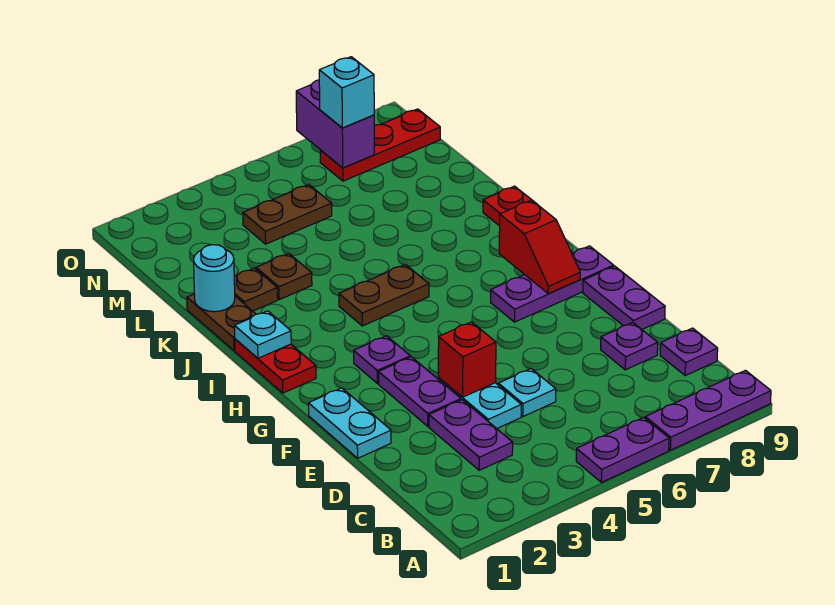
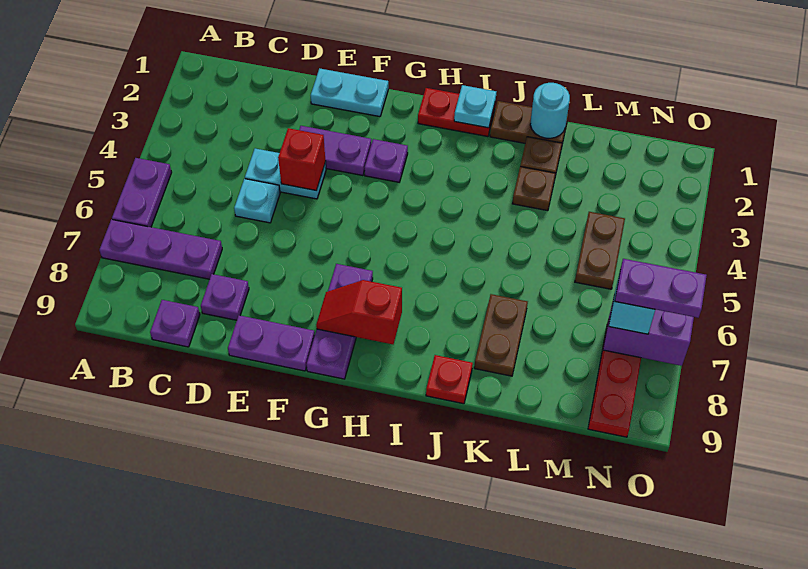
purple 1x3 plate [645,370,771,450] -> purple 1x3 plate turned to [99,219,222,279]
purple 1x2 plate [429,400,513,470] -> purple 1x2 plate moved to [615,259,707,318]
brown 1x2 plate [339,264,429,326] -> brown 1x2 plate moved to [474,294,528,376]

